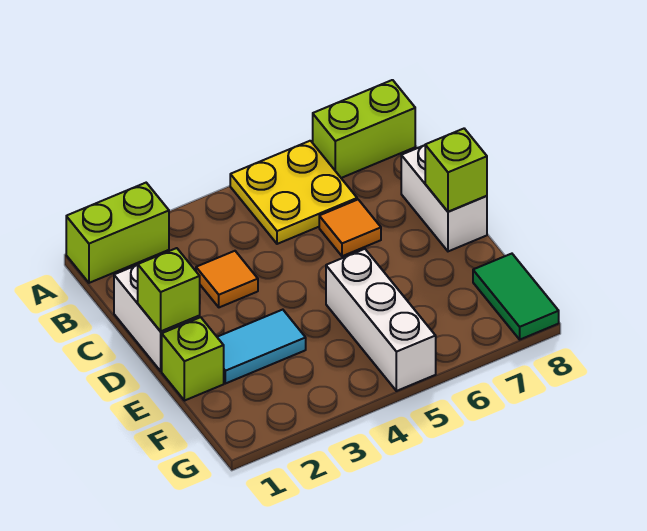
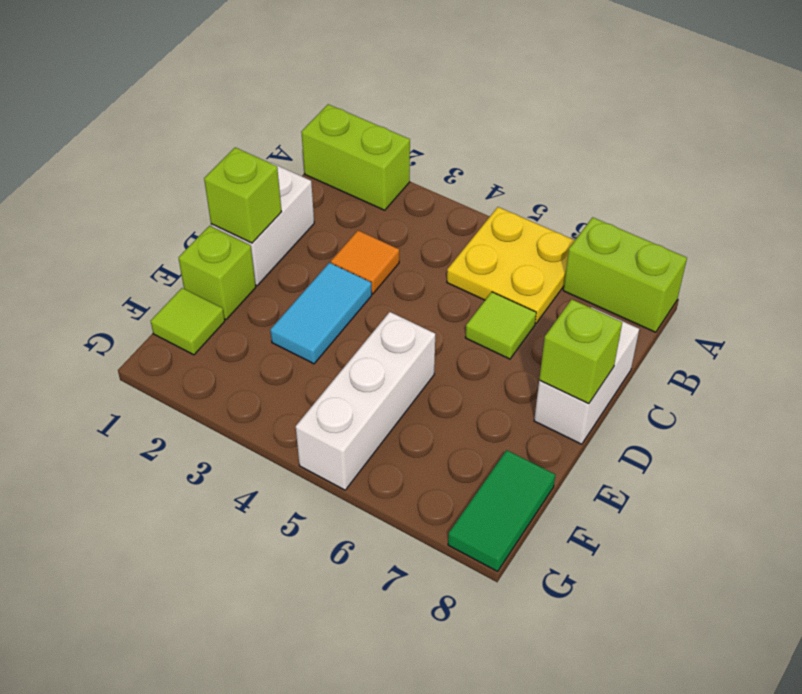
orange 1x1 tile [319,200,381,256] -> lime 1x1 tile [465,292,536,359]
cyan 1x2 tile [217,310,306,384] -> cyan 1x2 tile turned to [270,263,372,364]
none -> lime 1x1 tile [151,288,225,355]

